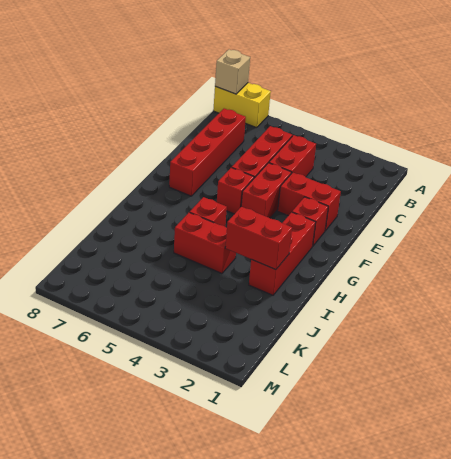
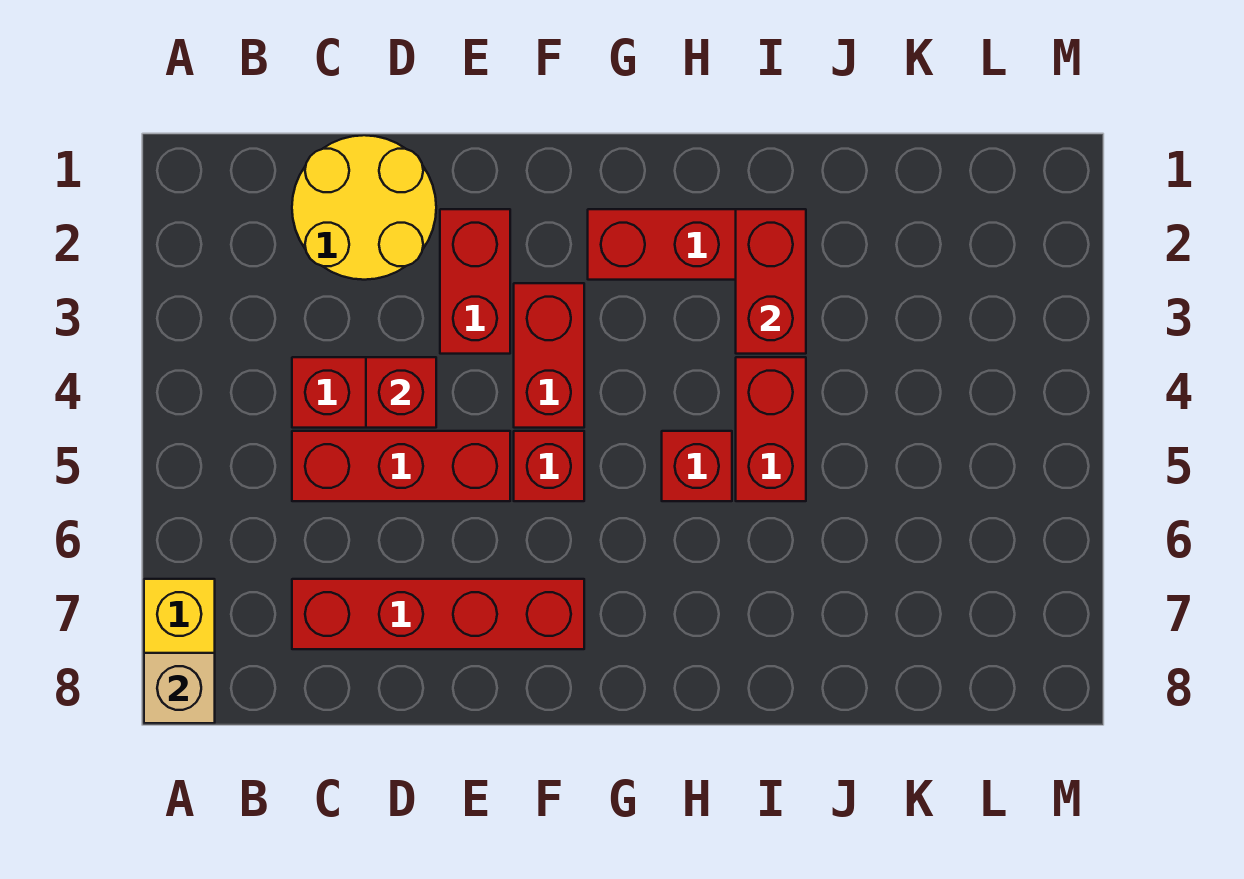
none -> yellow 2x2 round brick [292,135,436,280]
red 1x2 brick [241,163,291,218] -> red 1x2 brick turned to [514,283,584,428]
red 1x1 brick [292,197,328,246] -> red 1x1 brick moved to [366,357,436,428]

